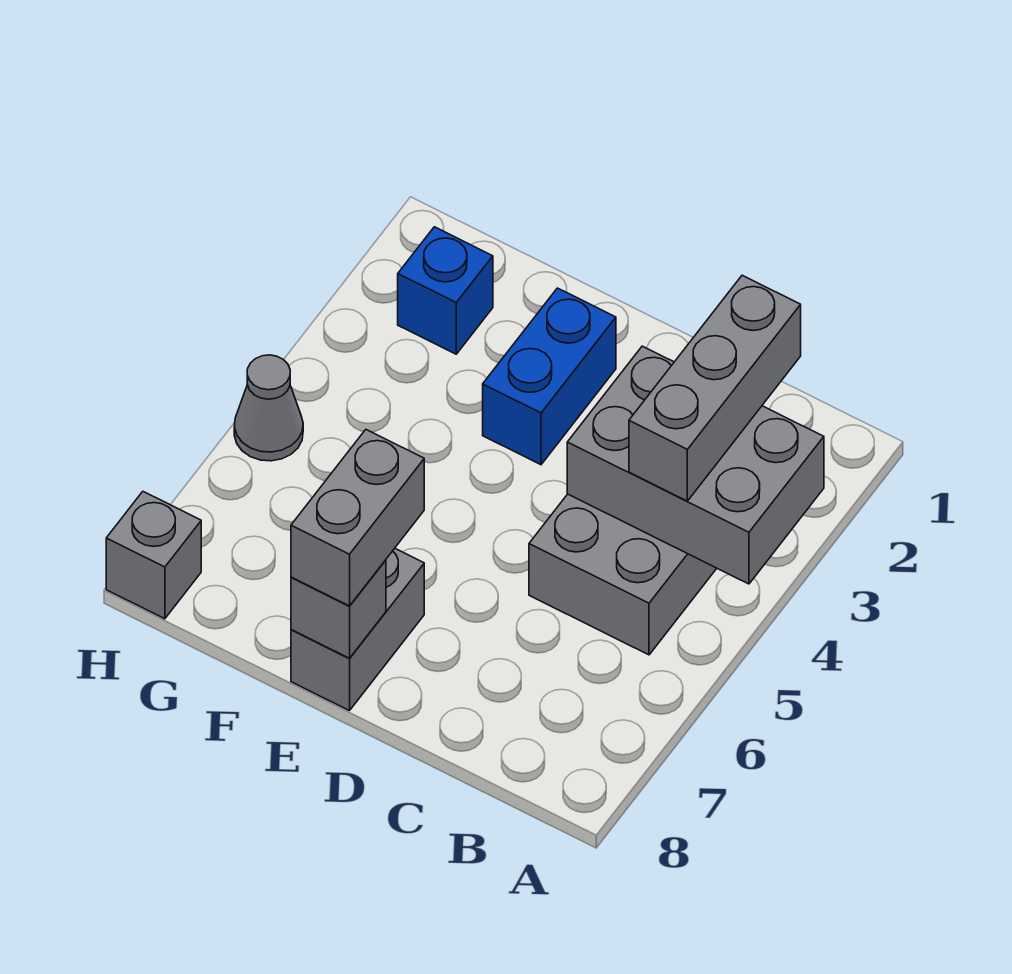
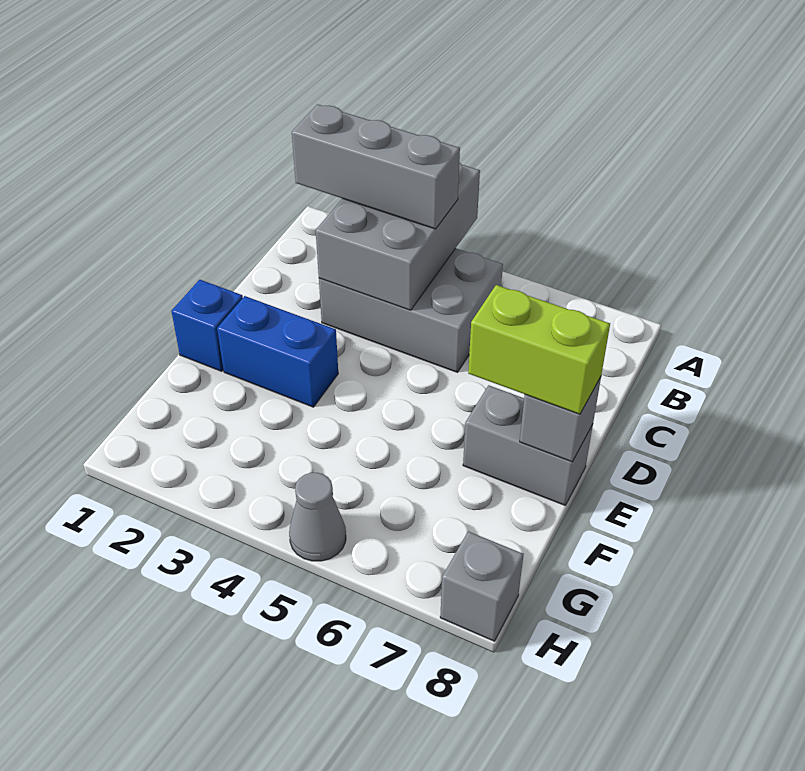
grey 1x2 brick [291,430,424,606] -> lime 1x2 brick [468,285,610,414]
blue 1x1 brick [398,227,493,354] -> blue 1x1 brick moved to [171,280,243,371]

